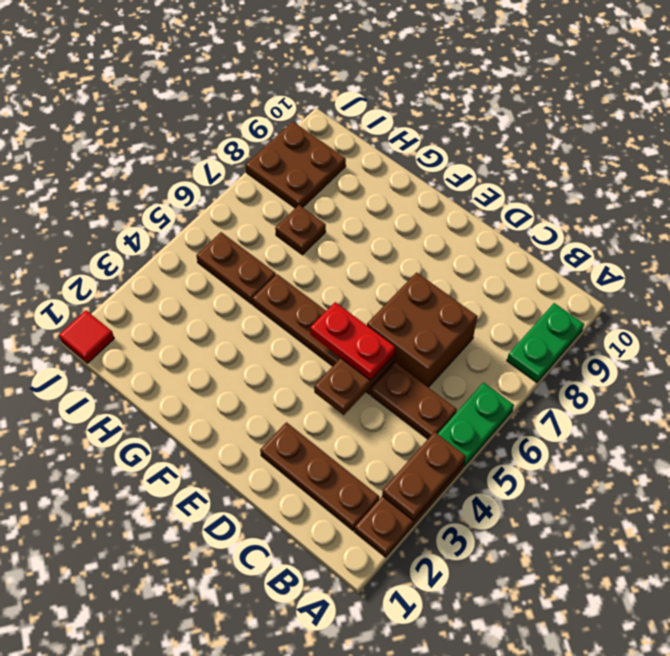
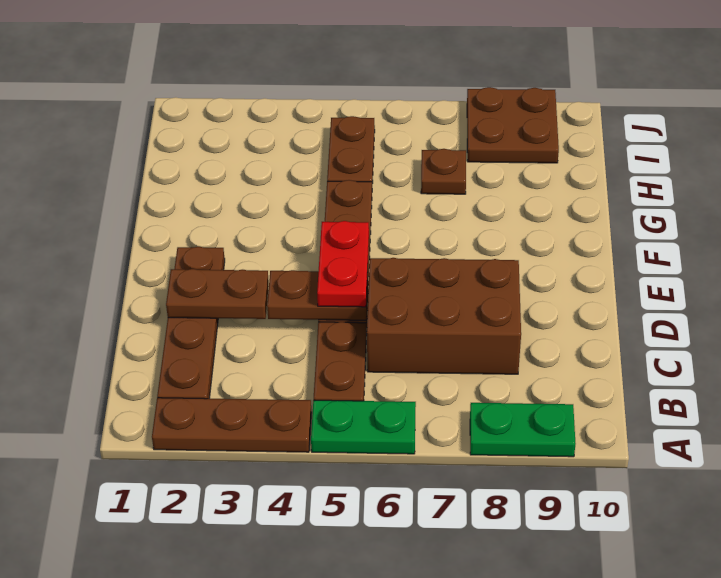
brown 1x2 plate [382,432,466,521] -> brown 1x2 plate moved to [166,269,269,319]
brown 1x3 plate [260,422,379,530] -> brown 1x4 plate [157,247,225,399]
brown 2x2 brick [367,273,477,387] -> brown 2x3 brick [367,258,521,374]
red 1x1 tile [59,310,114,363] -> none

